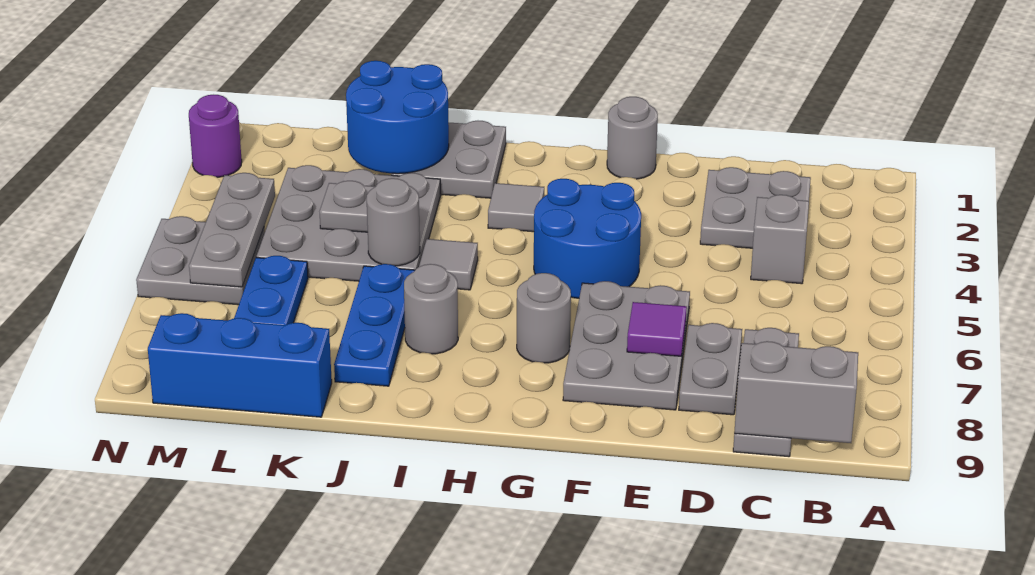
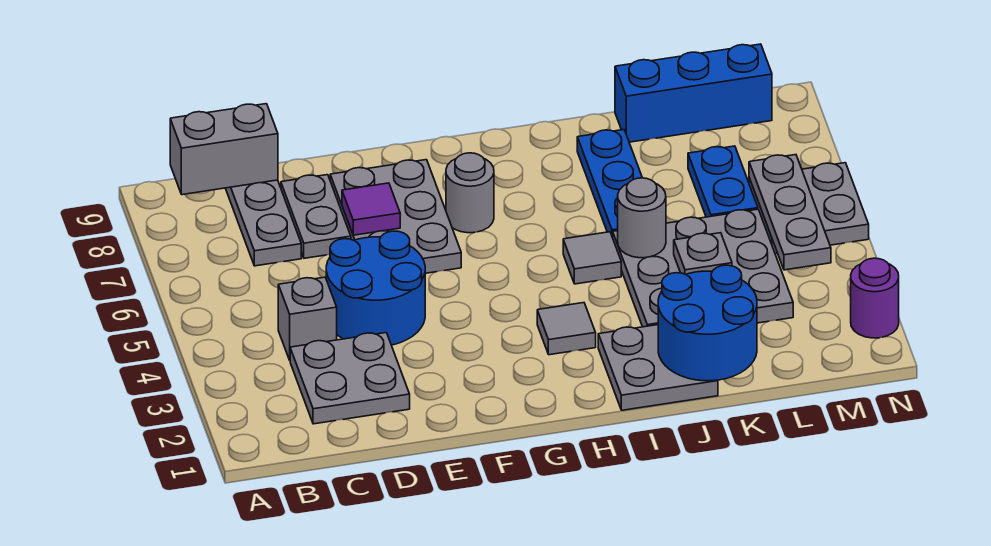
grey 1x1 round brick [607,97,658,179] -> none
blue 2x2 round brick [534,179,641,298] -> blue 2x2 round brick moved to [326,231,425,345]
grey 1x1 round brick [404,264,458,354] -> none

